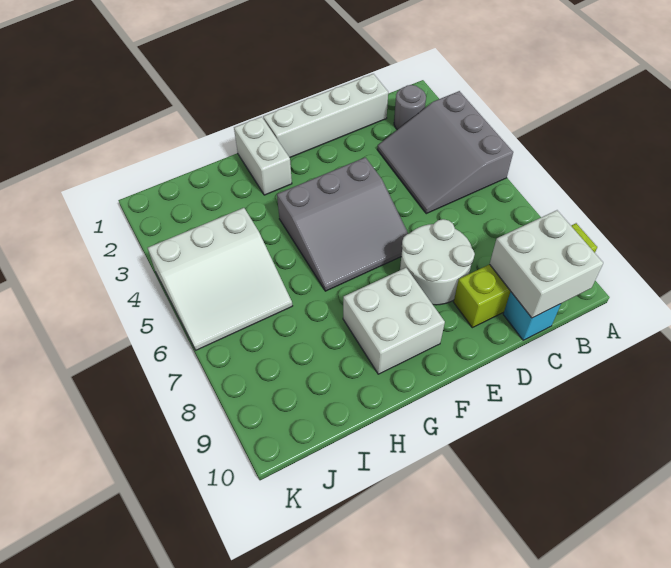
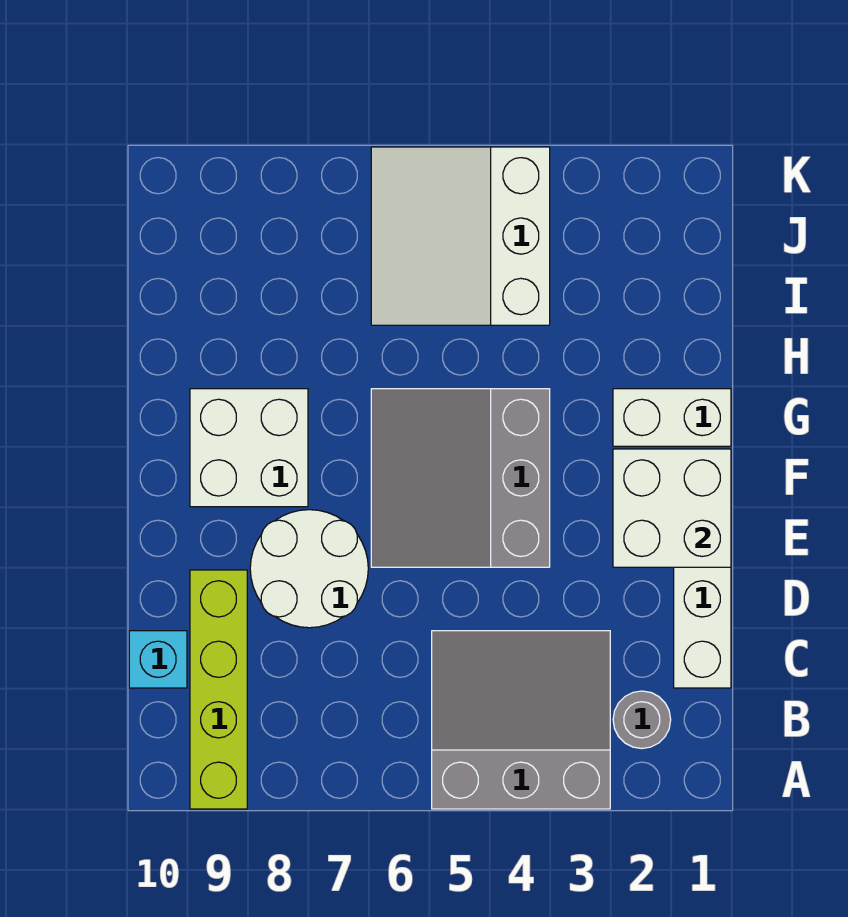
white 2x2 brick [490,210,603,318] -> white 2x2 brick moved to [613,449,731,567]

